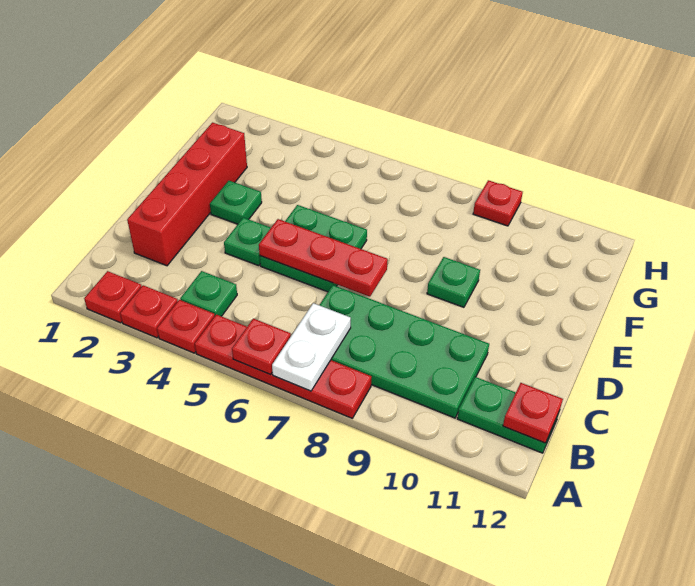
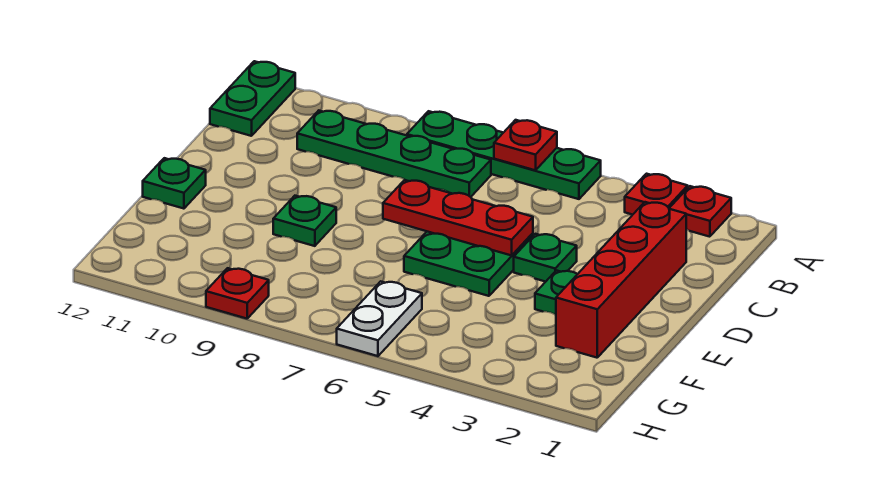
red 1x1 plate [157,300,215,353] -> none
red 1x4 plate [195,314,371,418] -> green 1x4 plate [407,111,601,199]
white 1x2 plate [272,303,351,391] -> white 1x2 plate moved to [337,281,422,356]
green 1x1 plate [180,271,237,316] -> green 1x1 plate moved to [143,158,206,209]
green 2x4 plate [320,285,489,418] -> green 1x4 plate [297,111,491,197]
green 1x2 plate [457,377,559,453] -> green 1x2 plate turned to [210,61,295,136]
red 1x1 plate [503,383,563,443] -> none

